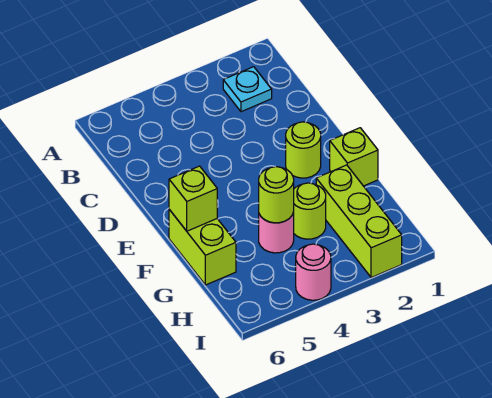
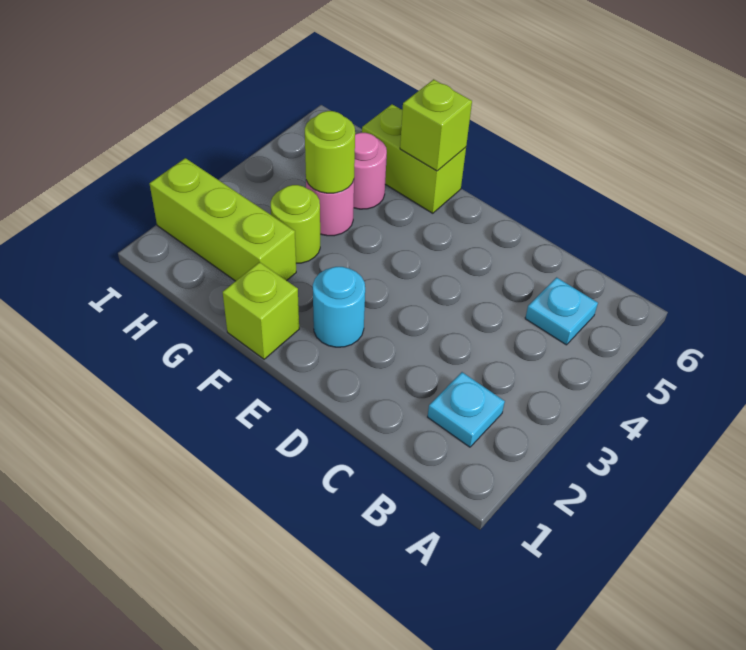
none -> cyan 1x1 plate [525,277,598,345]
lime 1x1 round brick [286,122,321,178] -> cyan 1x1 round brick [313,267,365,347]
pink 1x1 round brick [296,244,331,300] -> pink 1x1 round brick moved to [354,133,387,209]

